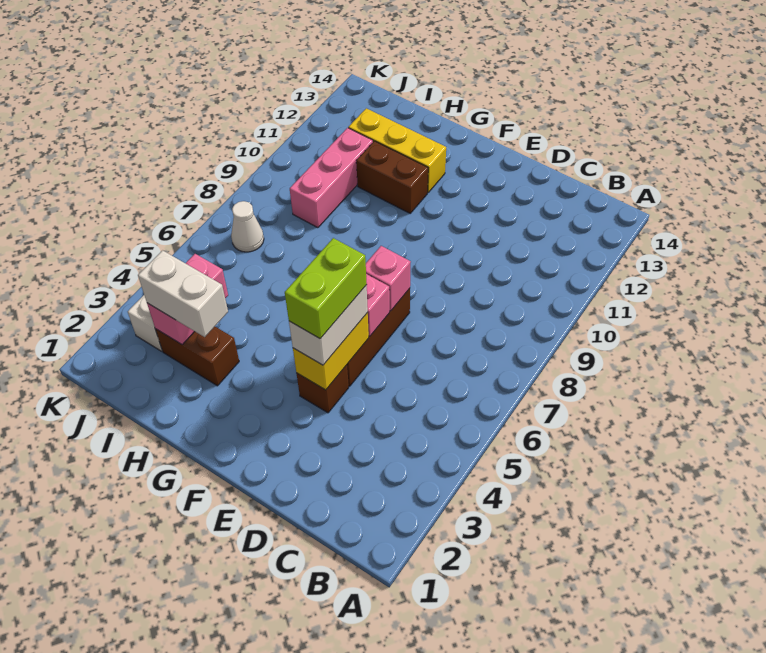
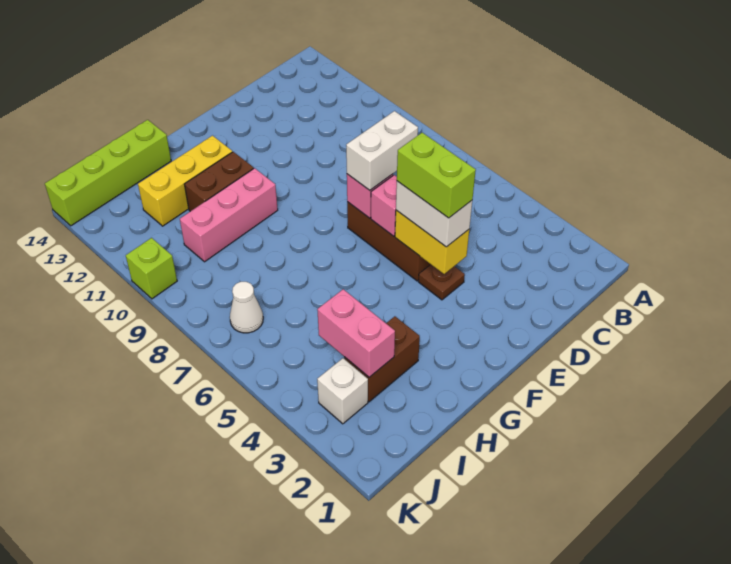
brown 1x1 brick [296,365,349,413] -> brown 1x1 plate [418,265,465,300]
white 1x2 brick [138,250,228,337] -> white 1x2 brick moved to [346,111,418,190]
none -> lime 1x4 brick [45,120,171,226]
pink 1x3 brick [290,128,373,228] -> pink 1x3 brick turned to [180,168,278,262]
none -> lime 1x1 brick [126,238,177,299]

